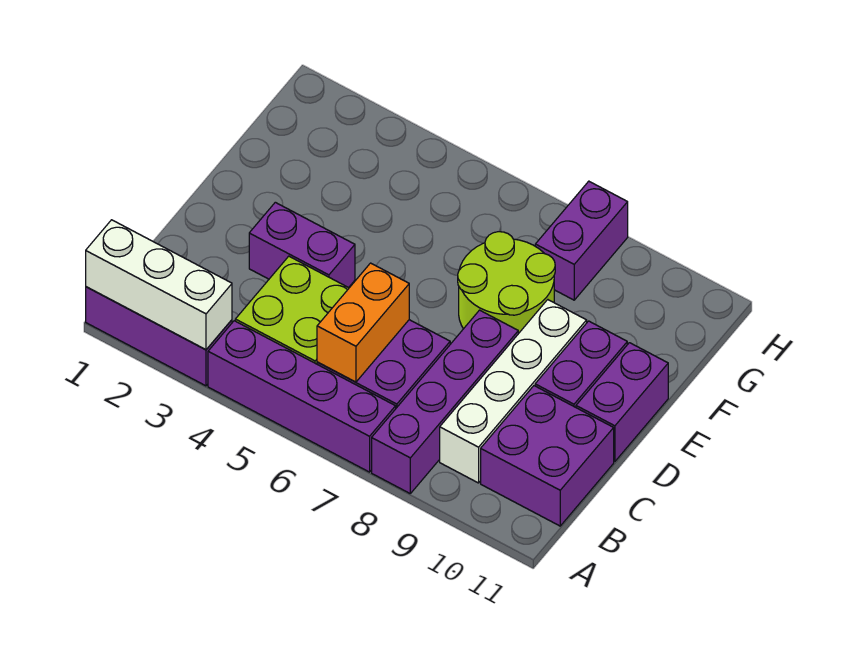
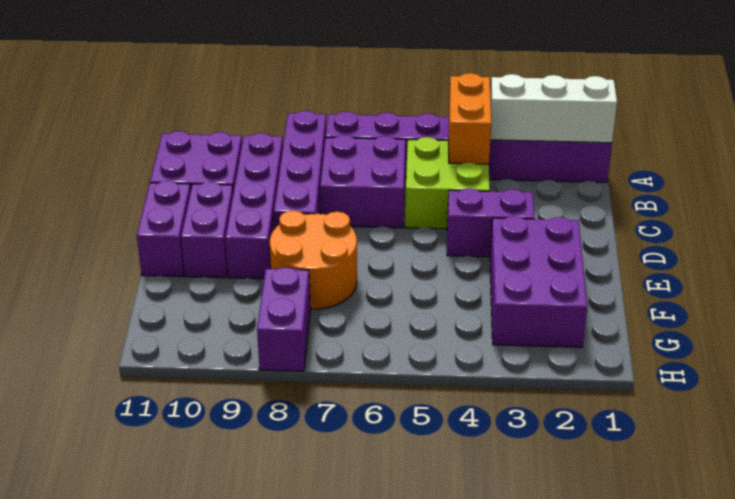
orange 1x2 brick [317,263,409,382] -> orange 1x2 brick moved to [449,73,491,164]
white 1x4 brick [440,300,587,483] -> purple 1x4 brick [225,133,283,279]
none -> purple 2x3 brick [490,216,587,347]
lime 2x2 round brick [458,232,555,334] -> orange 2x2 round brick [270,210,357,309]

